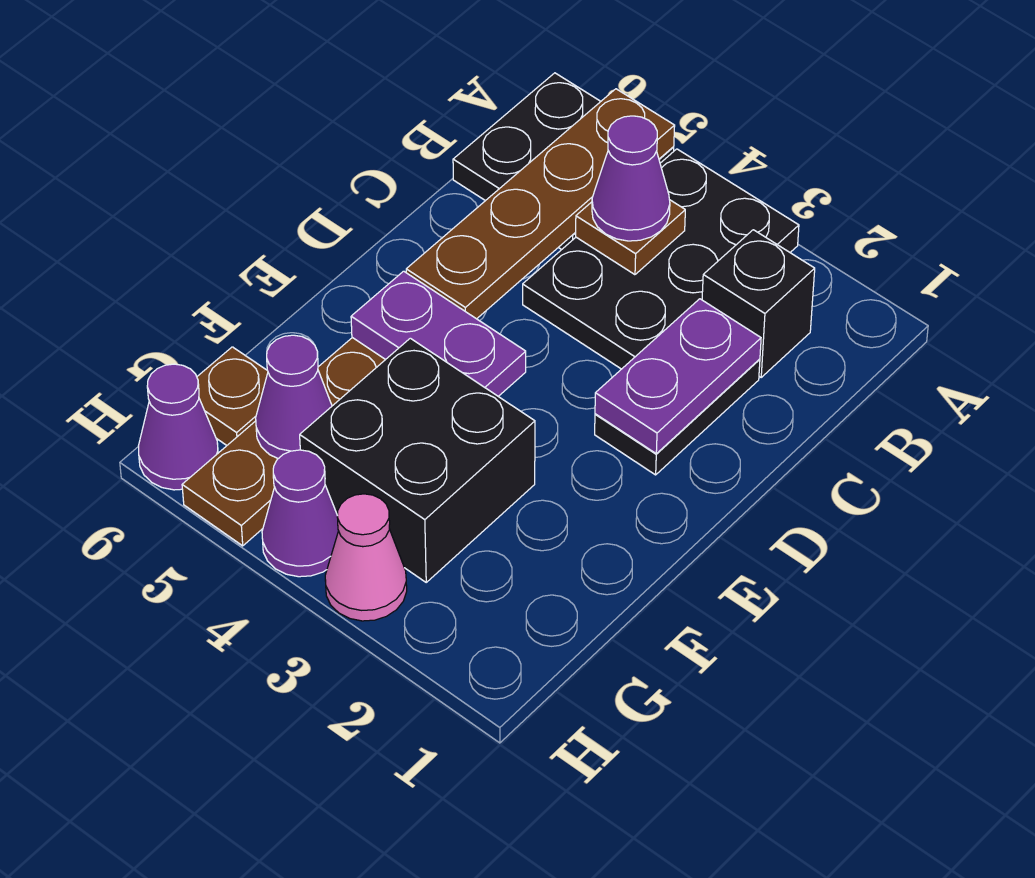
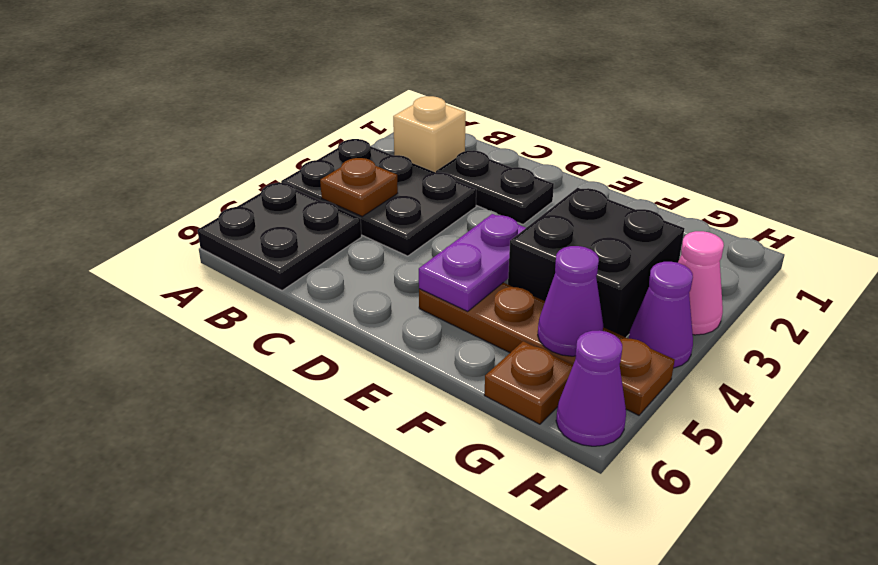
brown 1x4 plate [406,89,675,319] -> none
black 1x1 brick [702,230,815,377] -> tan 1x1 brick [393,96,466,173]
purple 1x1 cone [592,116,670,241] -> none
purple 1x2 plate [595,299,761,454] -> none

